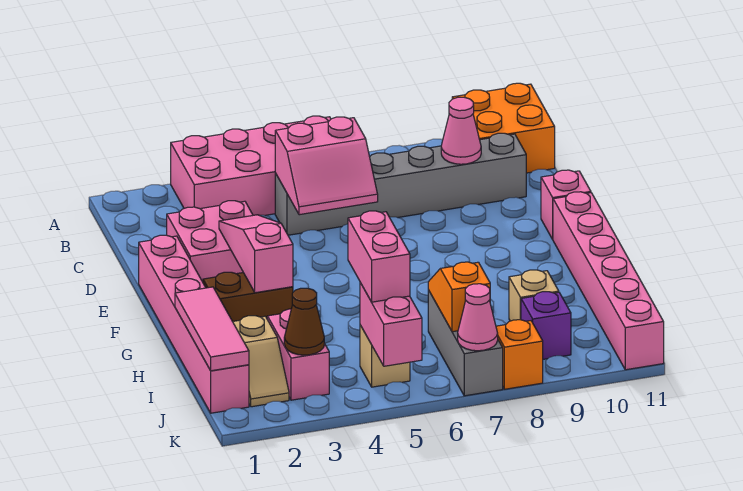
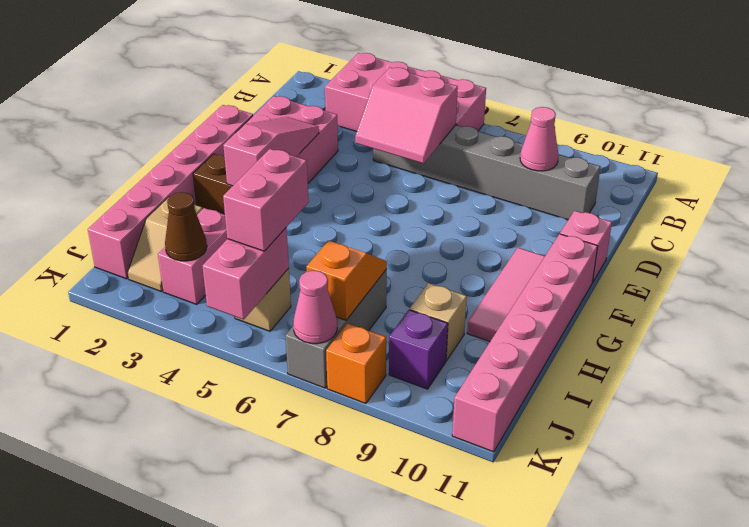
orange 2x2 brick [452,83,555,173] -> none
pink 1x3 tile [175,287,249,371] -> pink 1x3 tile moved to [467,248,545,342]

